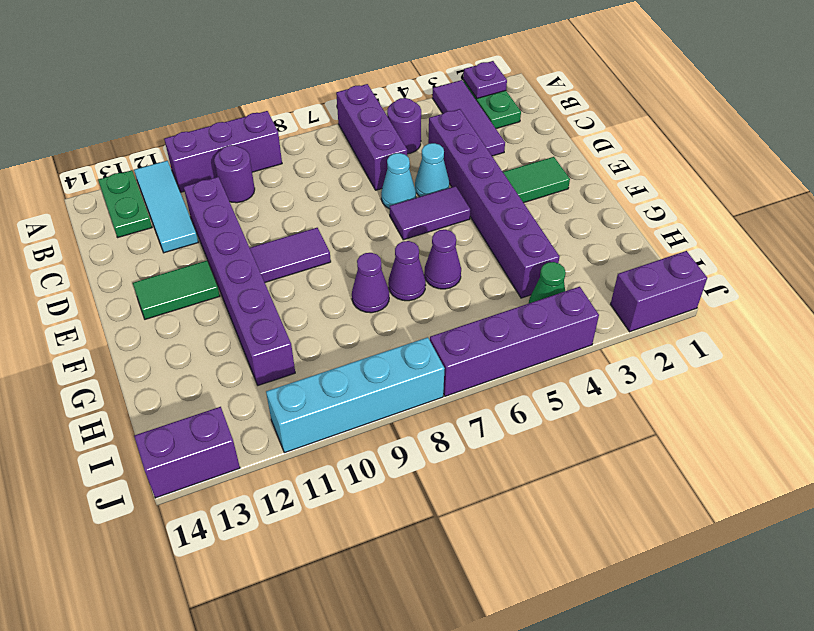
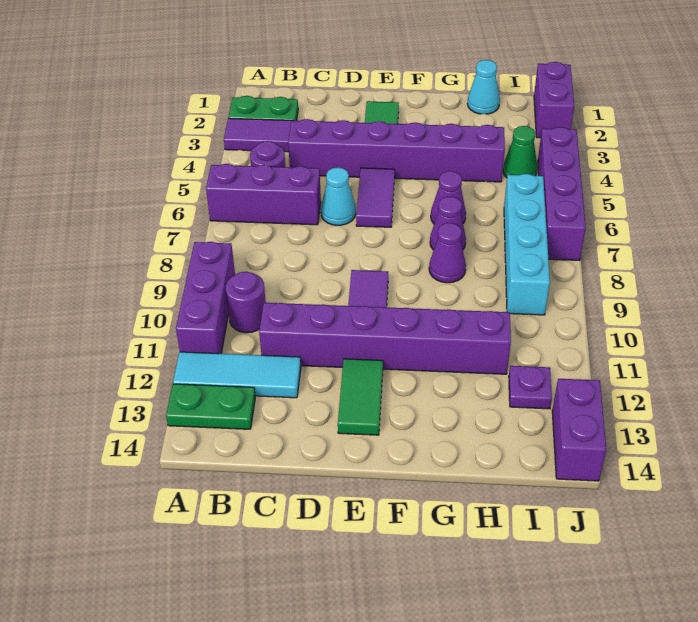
purple 1x1 plate [463,61,507,98] -> purple 1x1 plate moved to [509,366,552,409]
cyan 1x1 cone [415,143,449,197] -> cyan 1x1 cone moved to [467,60,500,114]
cyan 1x4 brick [266,337,445,453] -> cyan 1x4 brick moved to [504,174,550,315]

